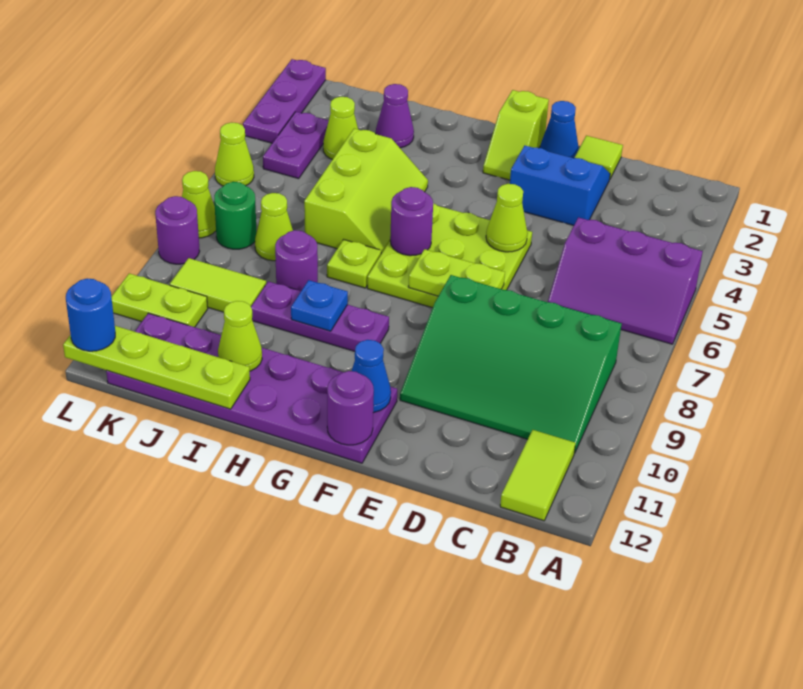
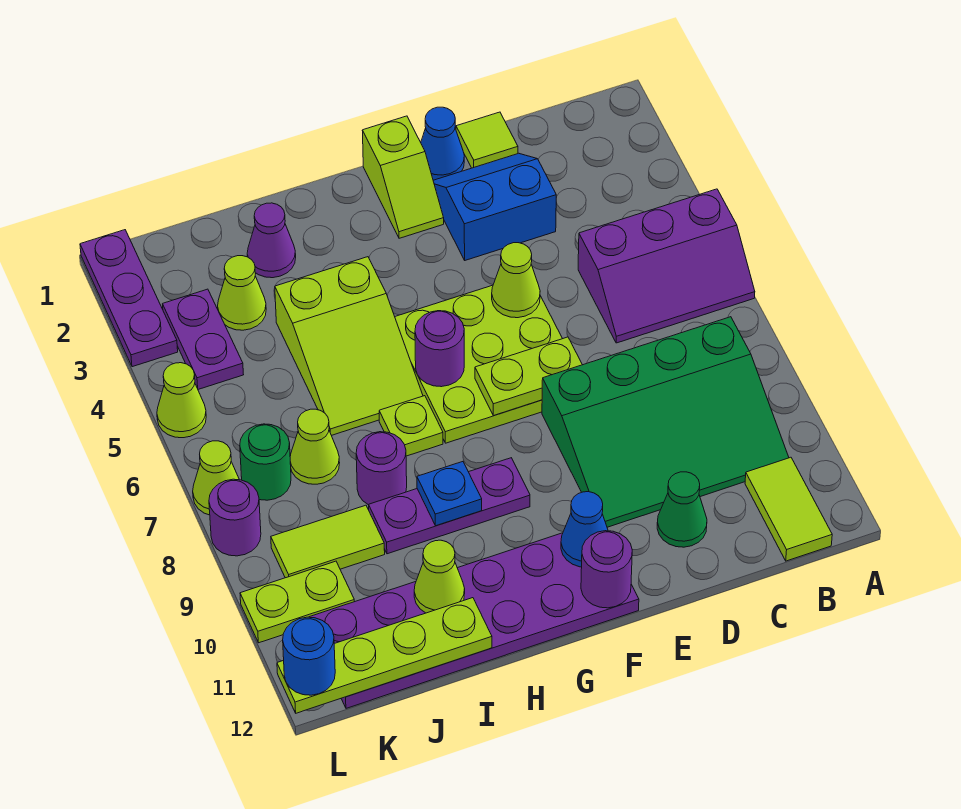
none -> green 1x1 cone [657,472,707,547]
lime 2x3 slope [304,129,428,253] -> lime 2x3 slope turned to [275,257,423,435]

